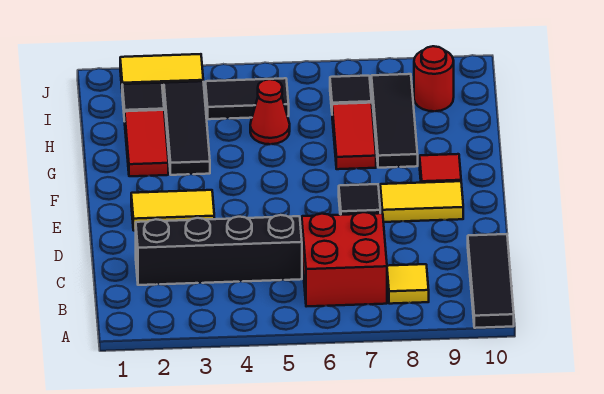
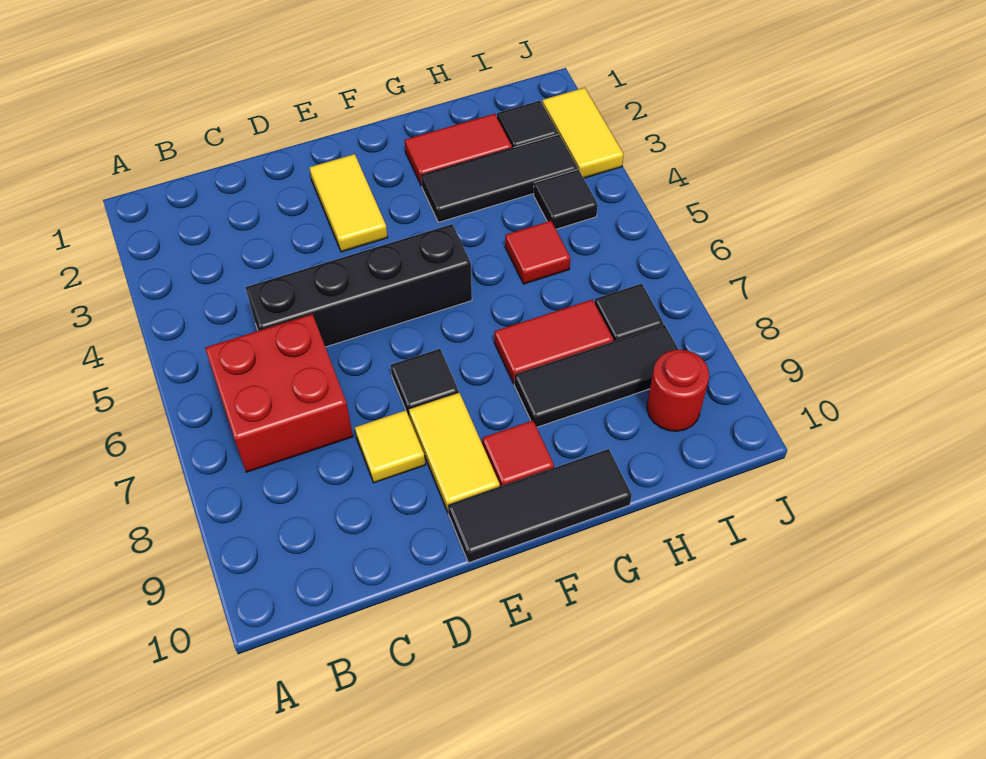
black 1x3 tile [468,234,514,328] -> black 1x3 tile moved to [448,449,632,563]
yellow 1x1 tile [387,264,429,304] -> yellow 1x1 tile moved to [355,410,425,483]
black 1x4 brick [136,215,302,285] -> black 1x4 brick turned to [245,224,472,347]
red 1x1 cone [250,79,290,144] -> red 1x1 tile [505,221,570,284]
black 1x2 tile [205,78,289,119] -> black 1x1 tile [534,170,598,229]

